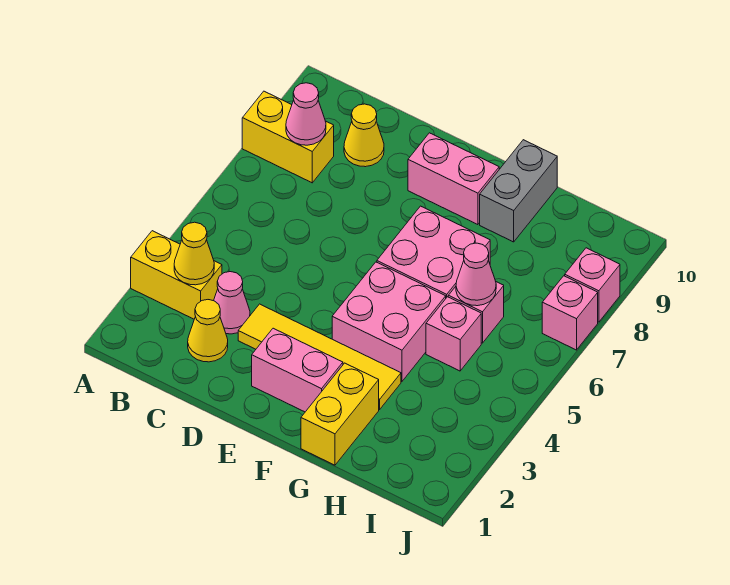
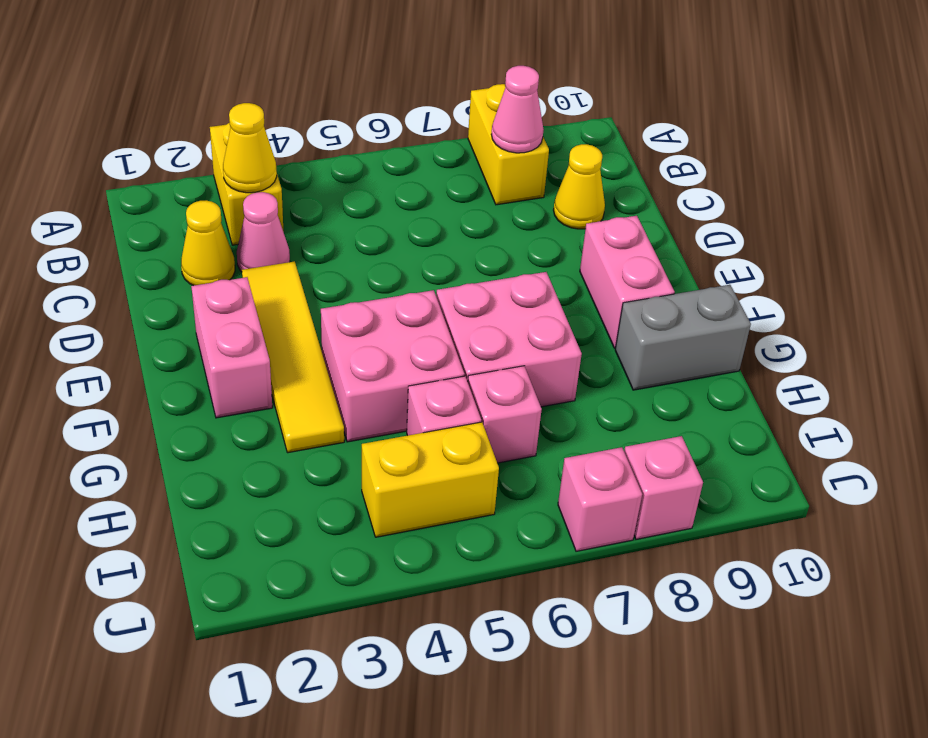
yellow 1x2 brick [301,363,379,465] -> yellow 1x2 brick moved to [362,422,499,537]
pink 1x1 cone [456,243,496,306] -> none

